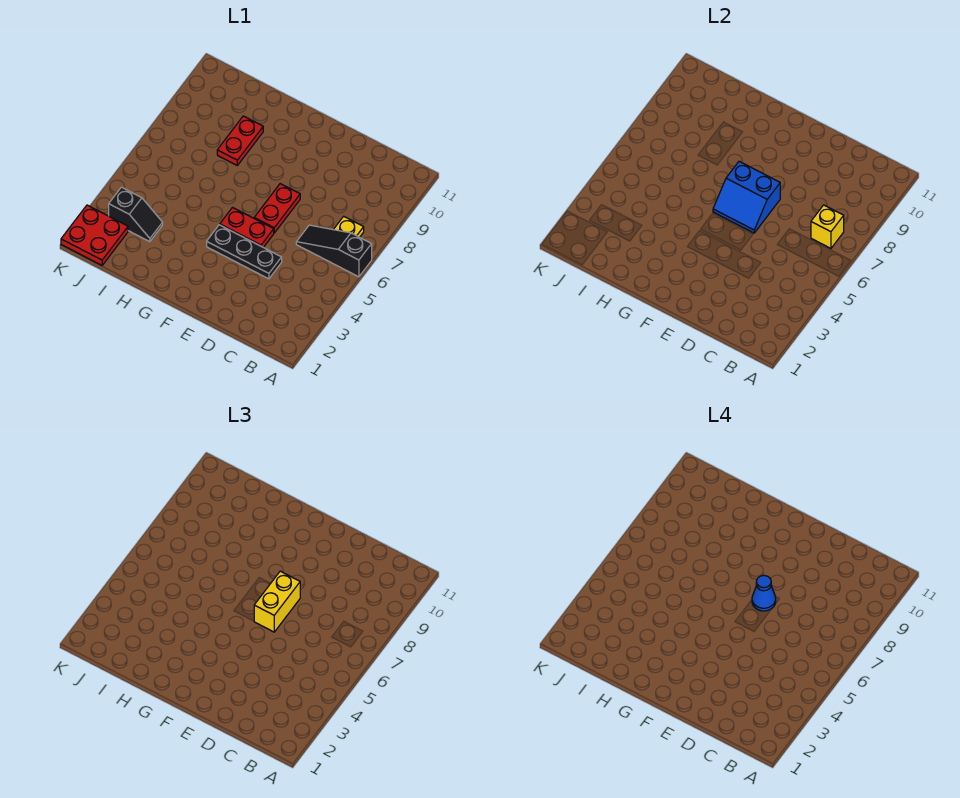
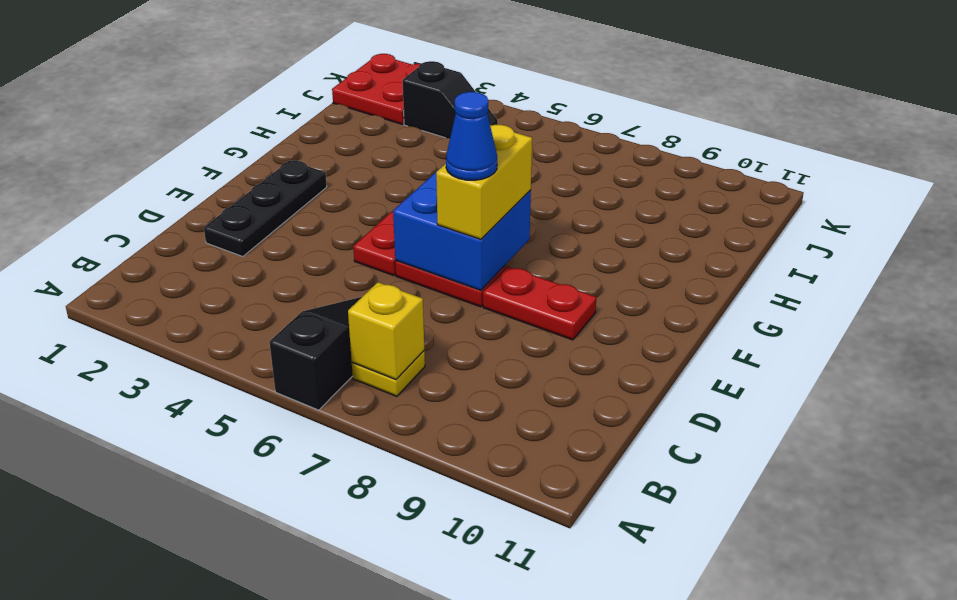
black 1x3 plate [207,225,282,279] -> black 1x3 plate moved to [204,160,327,257]
blue 2x2 slope [713,161,780,233] -> blue 2x2 brick [393,164,531,290]
yellow 1x2 brick [254,571,300,632] -> yellow 1x2 brick turned to [436,125,532,240]
red 1x2 plate [217,116,263,165] -> red 1x2 plate moved to [483,266,596,340]
black 1x2 slope [109,187,163,242] -> black 1x2 slope turned to [402,61,498,138]

